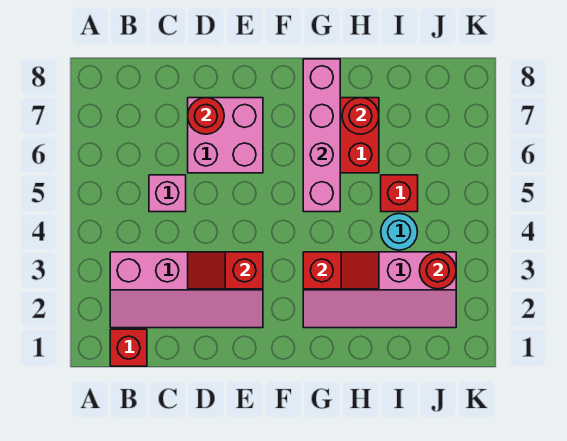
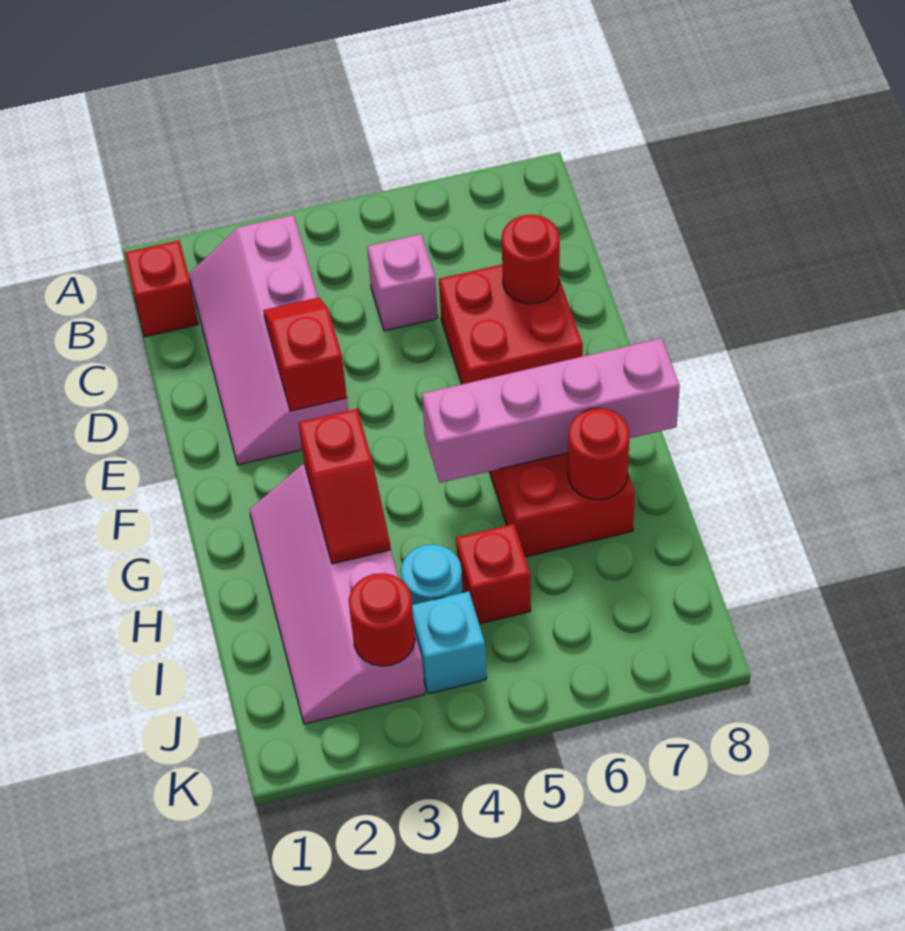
pink 2x2 brick [188,98,263,173] -> red 2x2 brick [439,265,583,384]
none -> cyan 1x1 brick [412,591,486,694]

